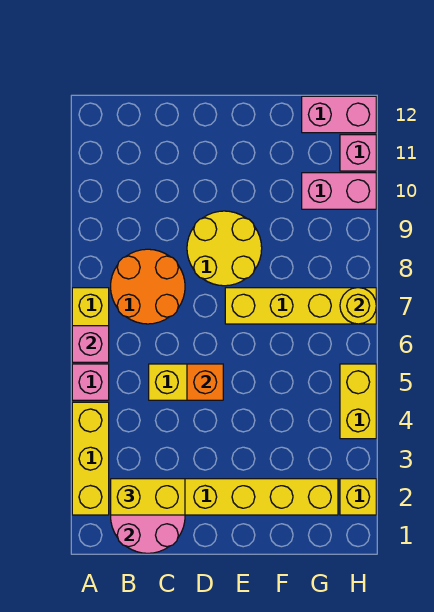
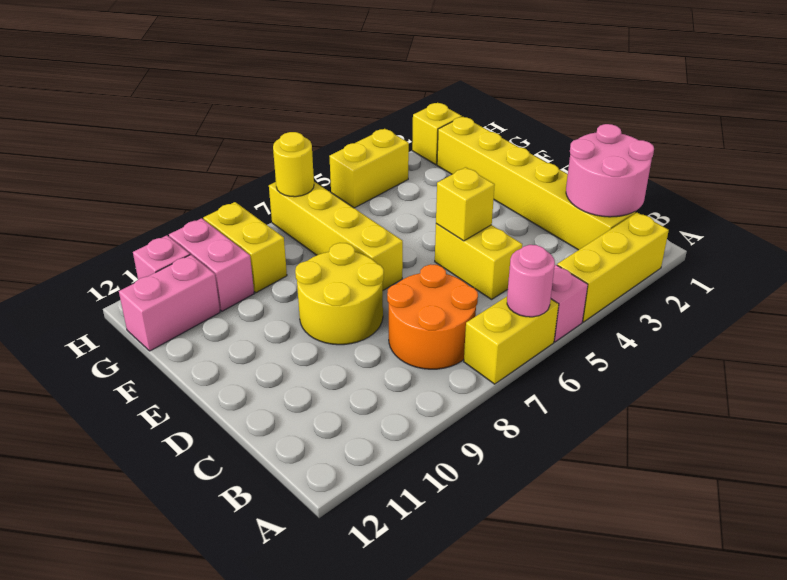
pink 1x1 brick [72,326,109,362] -> pink 1x1 round brick [507,245,555,317]
yellow 1x2 brick [111,479,185,515] -> yellow 1x2 brick moved to [203,202,287,293]
orange 1x1 brick [187,364,223,400] -> yellow 1x1 brick [436,167,495,241]
pink 1x2 brick [302,96,376,133] -> pink 1x2 brick turned to [119,255,220,351]

